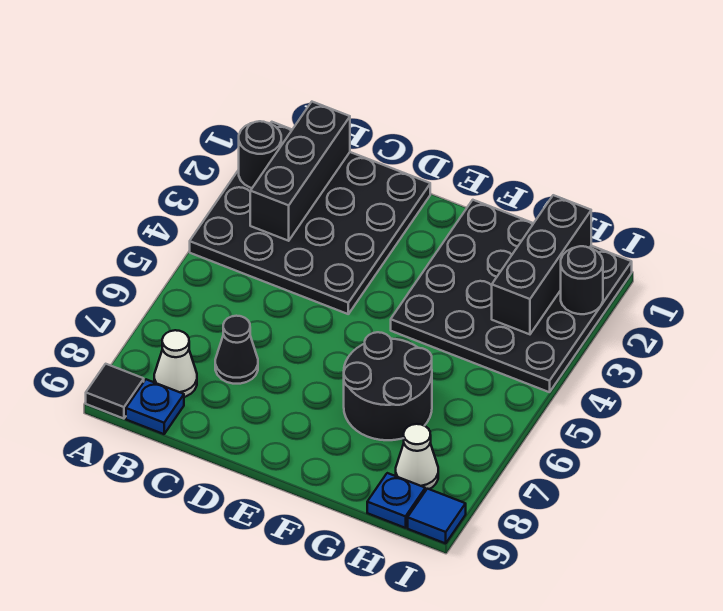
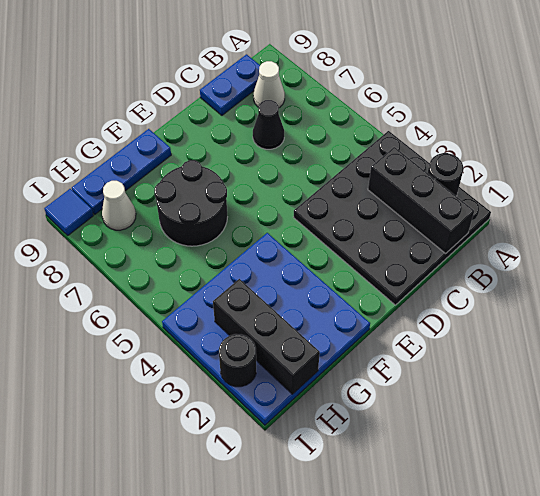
black 1x1 tile [86,364,144,419] -> none
blue 1x1 plate [126,379,184,434] -> blue 1x2 plate [200,54,260,115]
black 4x4 plate [391,200,632,392] -> blue 4x4 plate [162,233,370,425]
blue 1x1 plate [367,473,425,528] -> blue 1x3 plate [72,129,171,214]

